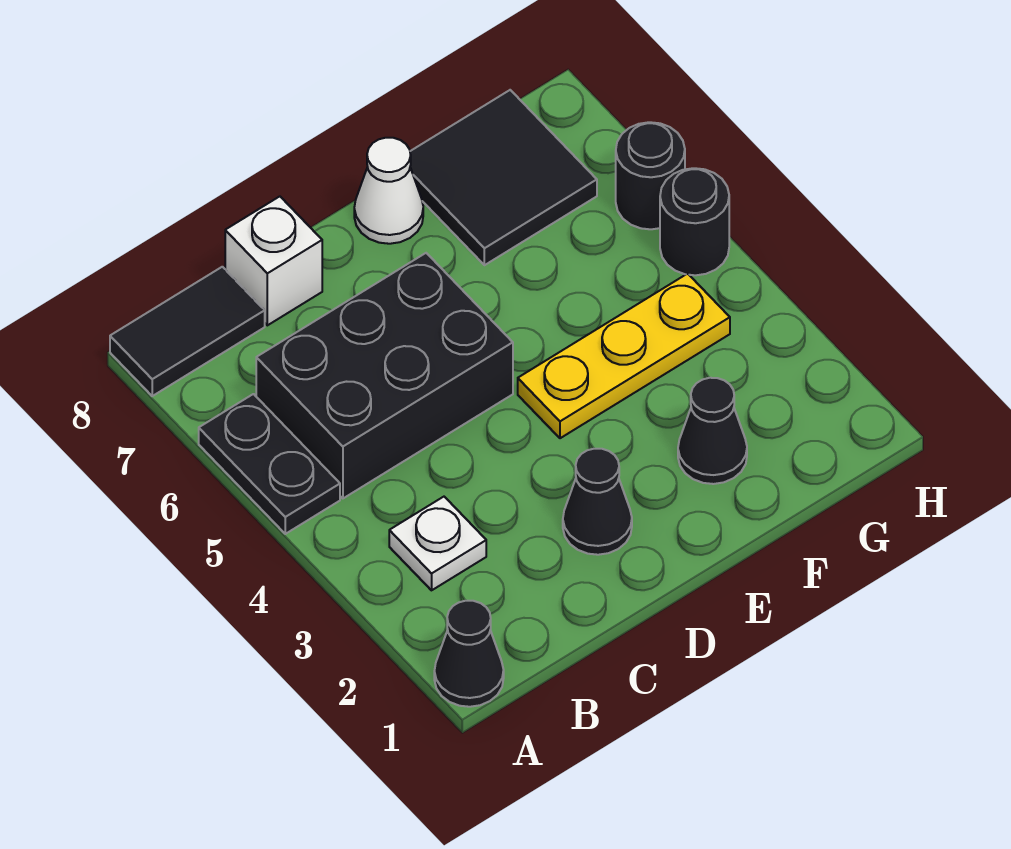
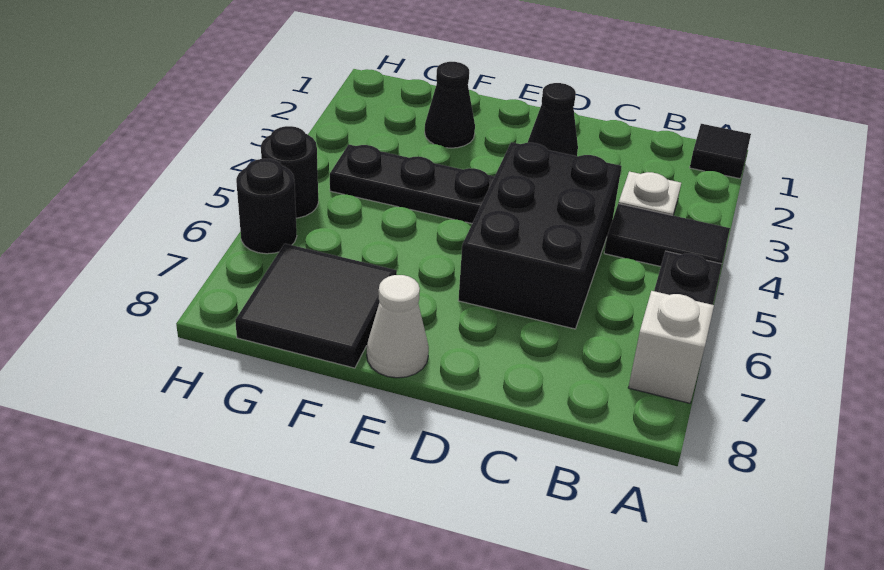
black 1x1 cone [434,601,504,707] -> black 1x1 tile [690,124,751,179]
black 1x2 tile [110,267,265,396] -> black 1x2 tile moved to [604,204,730,267]
black 2x3 brick [256,253,513,498] -> black 2x3 brick turned to [458,142,622,329]
white 1x1 brick [225,196,322,325] -> white 1x1 brick moved to [628,291,714,403]
yellow 1x3 plate [518,274,730,438] -> black 1x3 plate [330,145,495,223]

